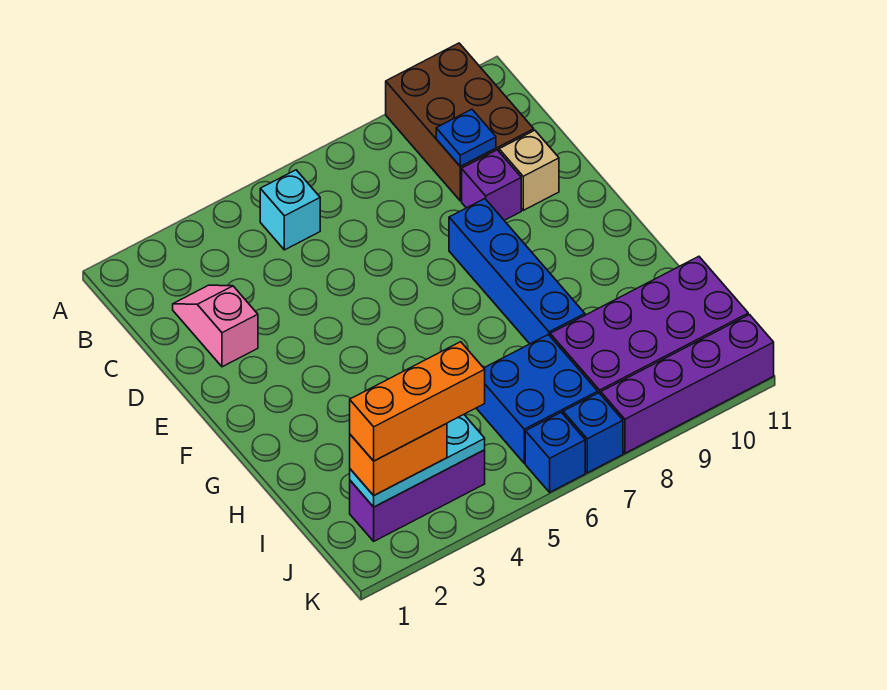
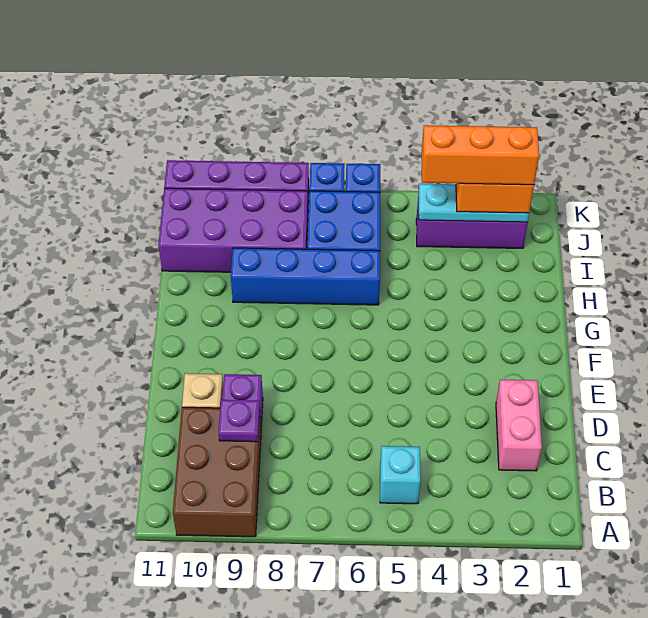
pink 1x2 slope [173,285,258,367] -> pink 1x2 brick [496,380,542,471]
blue 1x1 plate [436,109,496,166] -> purple 1x1 plate [219,400,260,442]
blue 1x4 brick [449,199,585,344] -> blue 1x4 brick turned to [231,248,380,305]

